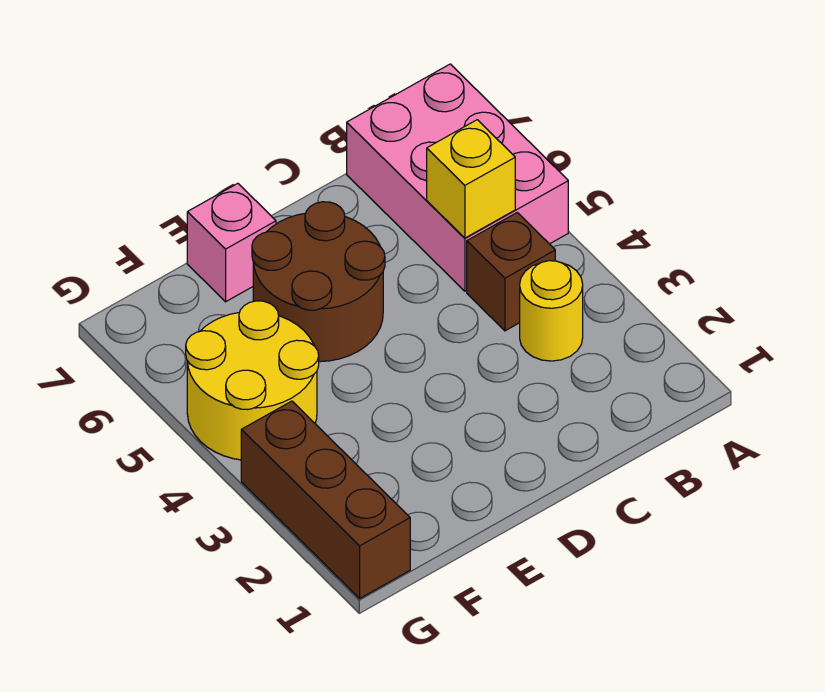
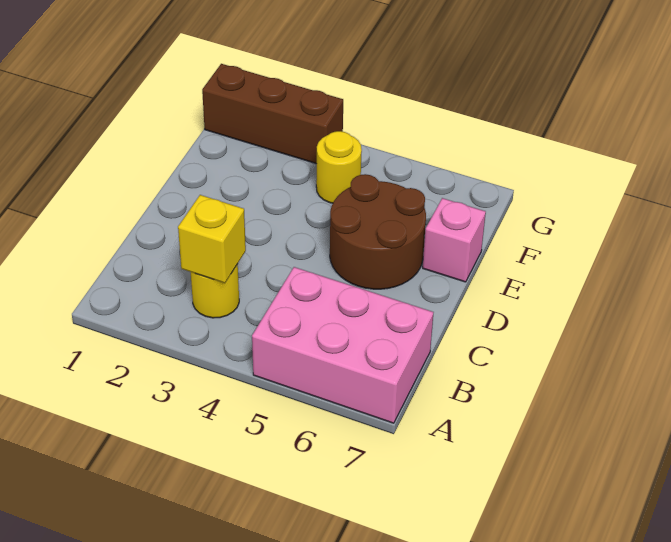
brown 1x1 brick [467,213,555,331] -> none
yellow 1x1 brick [427,120,515,238] -> yellow 1x1 brick moved to [178,195,246,283]
yellow 2x2 round brick [186,301,319,460] -> yellow 1x1 round brick [316,131,362,203]

